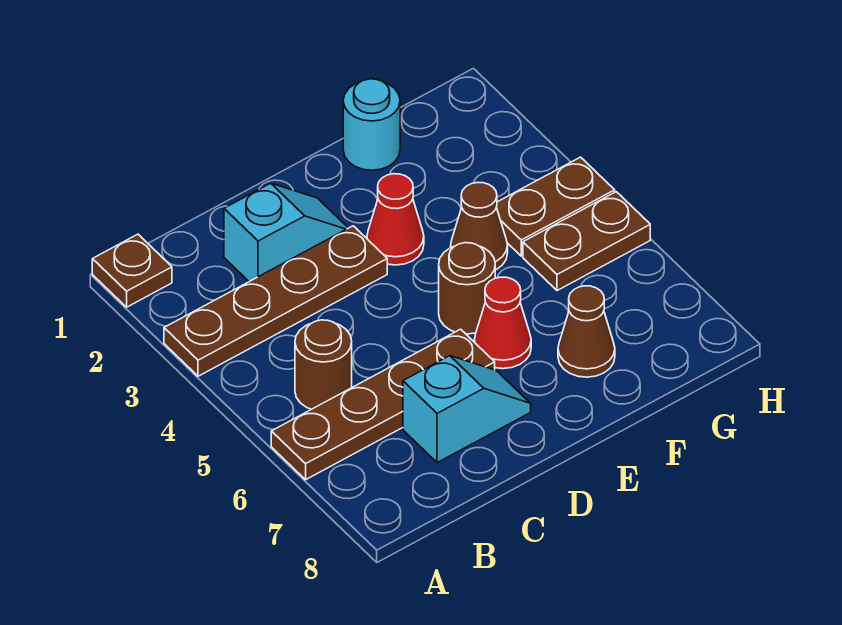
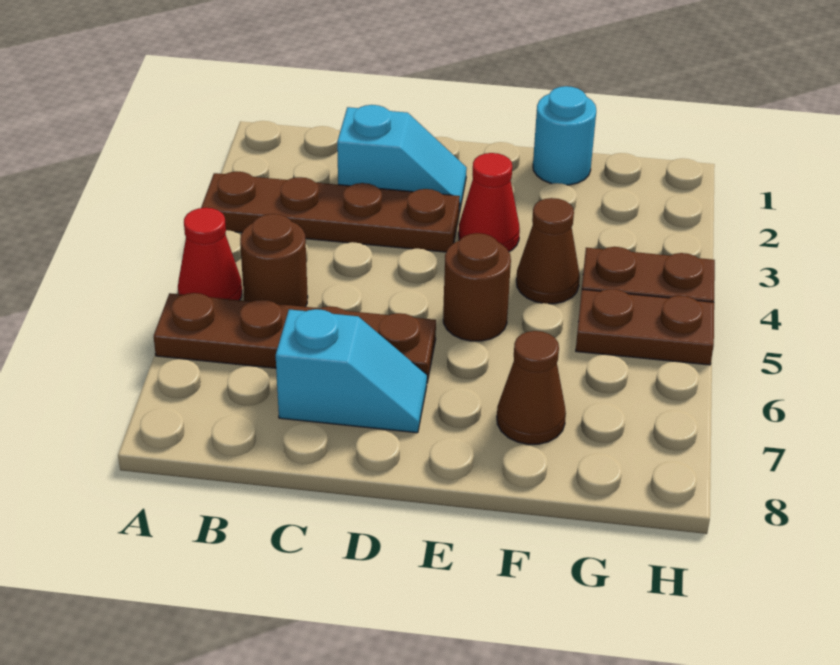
brown 1x1 plate [92,234,172,307] -> none
red 1x1 cone [474,277,531,369] -> red 1x1 cone moved to [178,208,242,300]

